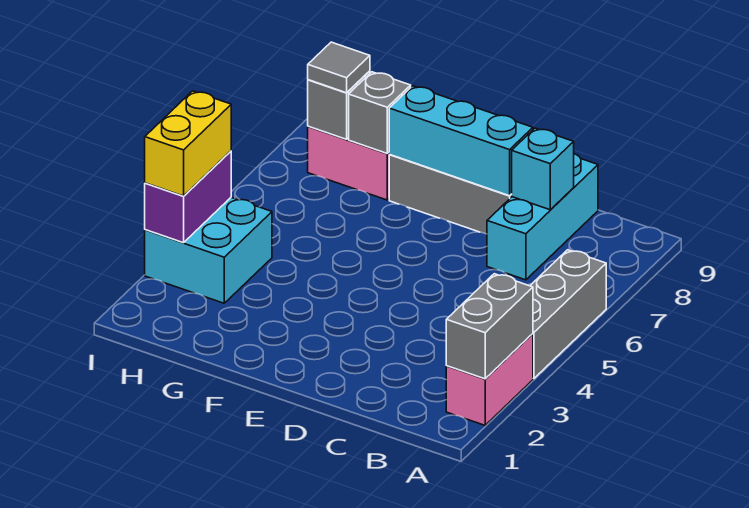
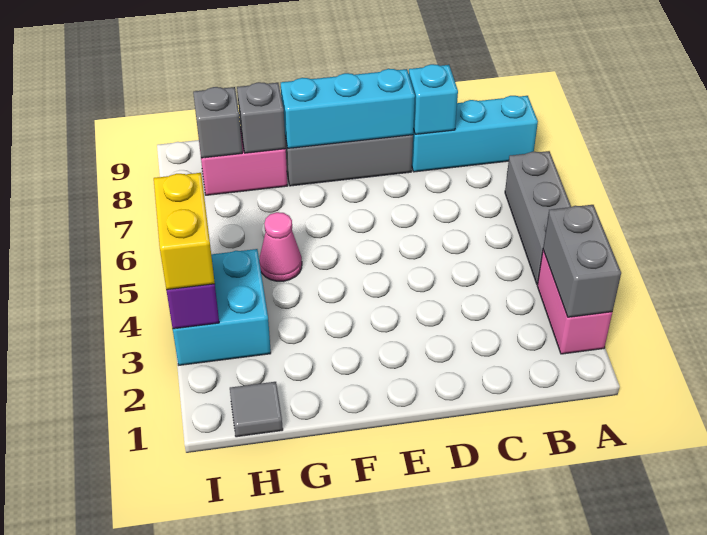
cyan 1x3 brick [487,154,598,280] -> cyan 1x3 brick turned to [412,96,538,172]
none -> pink 1x1 cone [259,212,302,281]
grey 1x1 tile [308,42,370,93] -> grey 1x1 tile moved to [230,382,283,437]

